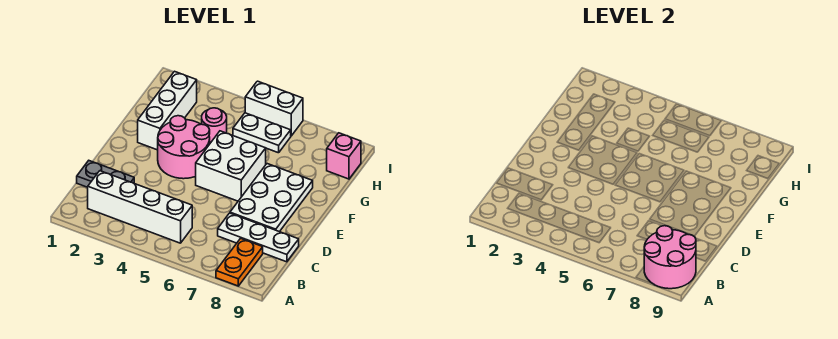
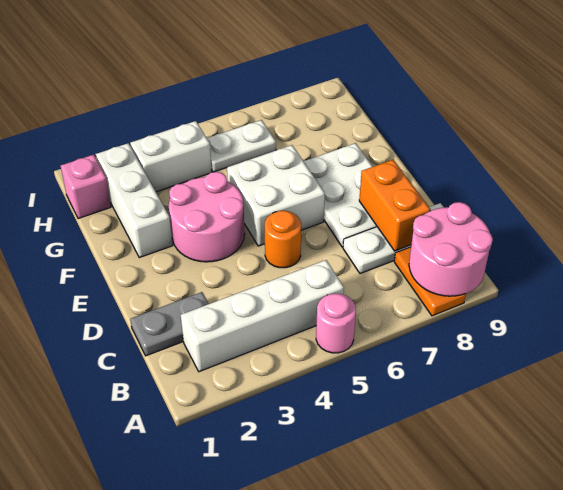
none -> orange 1x2 brick [359,160,430,251]
none -> orange 1x1 round brick [265,210,301,268]
pink 1x1 round brick [202,108,227,143] -> pink 1x1 round brick moved to [316,294,356,353]
pink 1x1 brick [327,133,361,179] -> pink 1x1 brick moved to [61,155,111,219]
white 1x2 brick [245,81,303,136] -> white 1x2 brick moved to [130,121,212,192]

